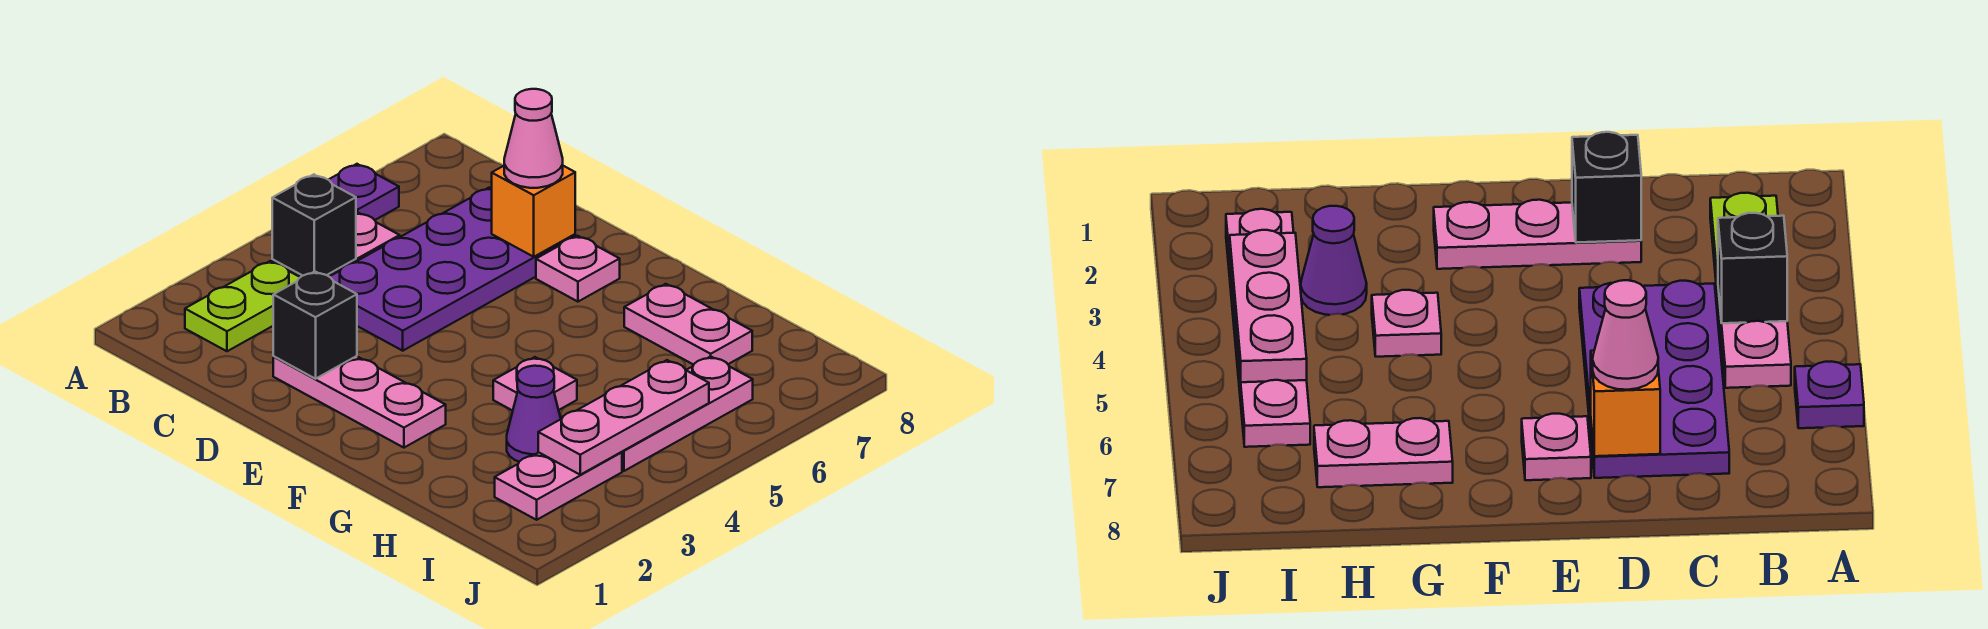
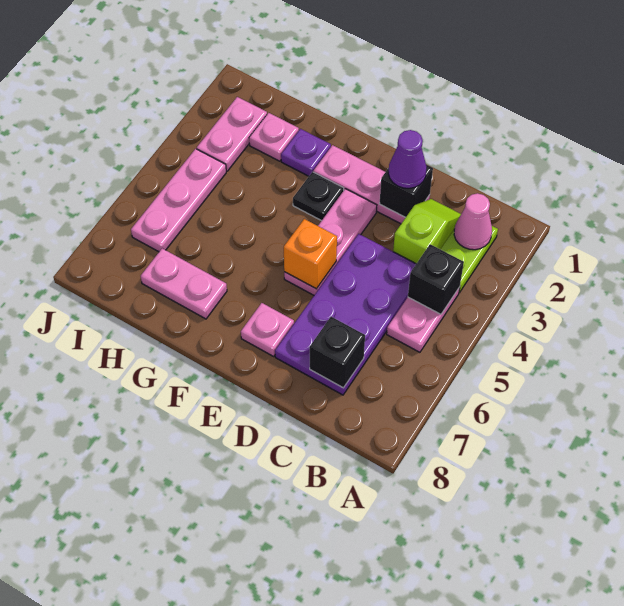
purple 1x1 plate [329,164,399,220] -> purple 1x1 plate moved to [281,129,331,176]
none -> lime 1x2 slope [393,199,461,264]
none -> black 1x1 brick [310,317,365,388]
orange 1x1 brick [492,166,575,257] -> orange 1x1 brick moved to [284,219,337,289]
pink 1x1 cone [504,89,563,188] -> pink 1x1 cone moved to [454,193,492,250]
none -> black 1x1 plate [293,172,344,221]
pink 1x1 plate [493,357,577,411] -> pink 1x1 plate moved to [249,113,299,161]
purple 1x1 cone [507,366,561,462] -> purple 1x1 cone moved to [388,130,427,188]
pink 1x3 plate [538,360,709,475] -> pink 1x3 plate moved to [284,189,377,295]

